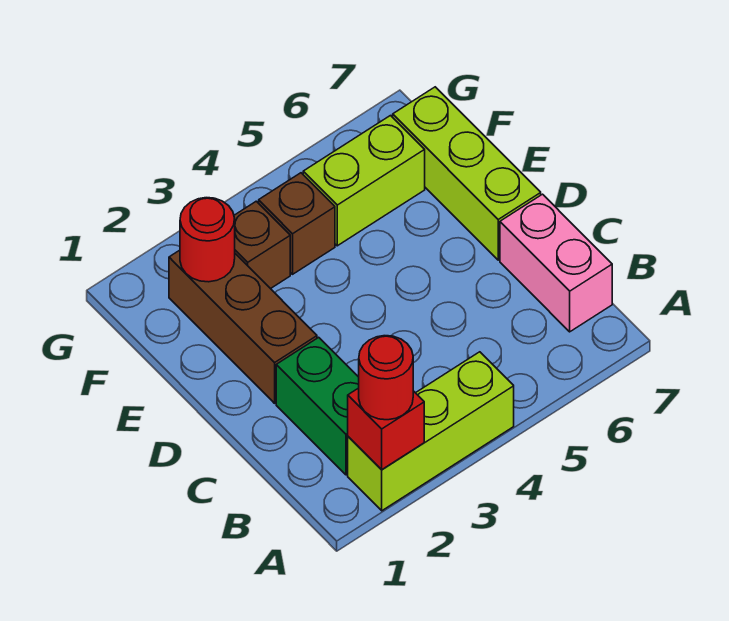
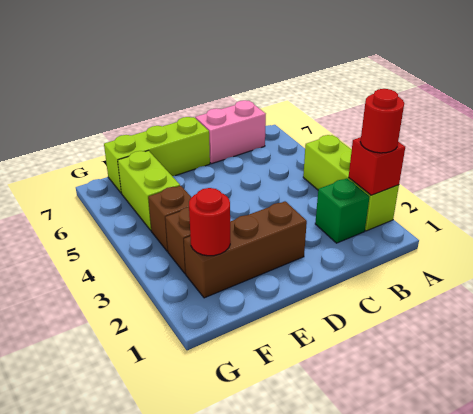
green 1x2 brick [276,337,359,475] -> green 1x1 brick [315,179,369,243]

